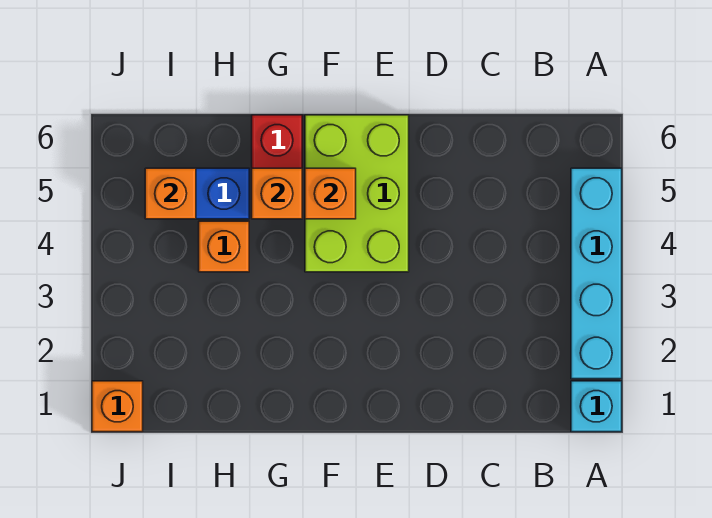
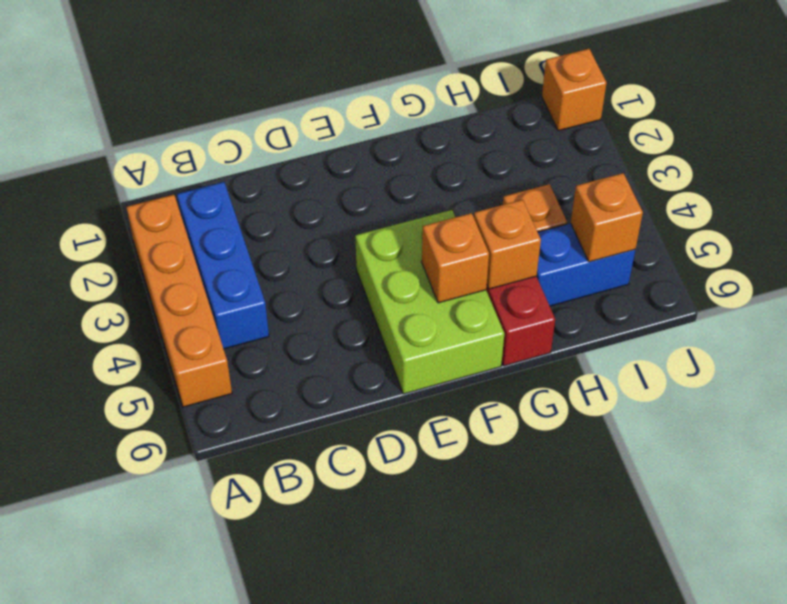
cyan 1x1 brick [571,381,622,432] -> none
cyan 1x4 brick [571,168,622,379] -> orange 1x4 brick [126,195,232,407]
none -> blue 1x3 brick [177,182,269,349]

